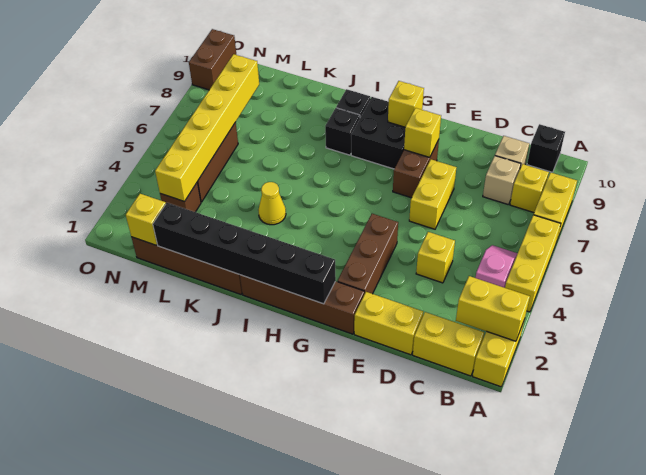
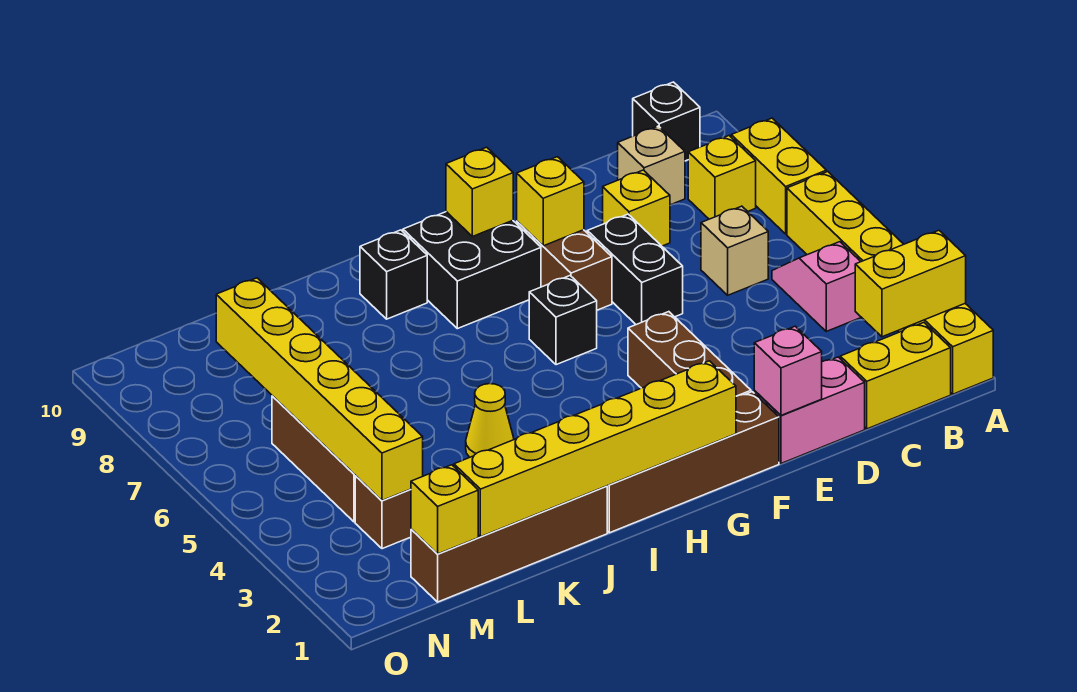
tan 1x1 brick [483,156,521,205] -> tan 1x1 brick moved to [701,206,768,295]
yellow 1x2 brick [354,292,423,355] -> pink 1x2 brick [754,357,865,464]
yellow 1x1 brick [416,232,455,283] -> yellow 1x1 brick moved to [603,170,670,246]
none -> pink 1x1 brick [754,326,822,415]
yellow 1x2 brick [409,159,456,229] -> black 1x2 brick [587,214,683,325]
black 1x6 brick [153,203,336,304] -> yellow 1x6 brick [454,361,736,537]
black 1x1 brick [325,108,360,155] -> black 1x1 brick moved to [529,276,597,365]
brown 1x2 brick [189,29,236,90] -> none

